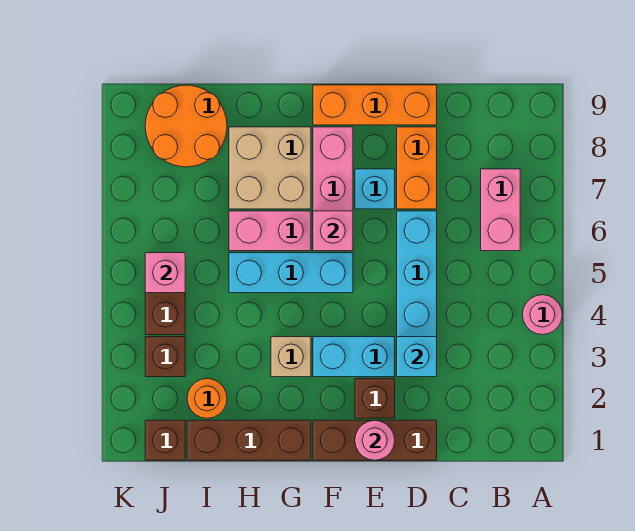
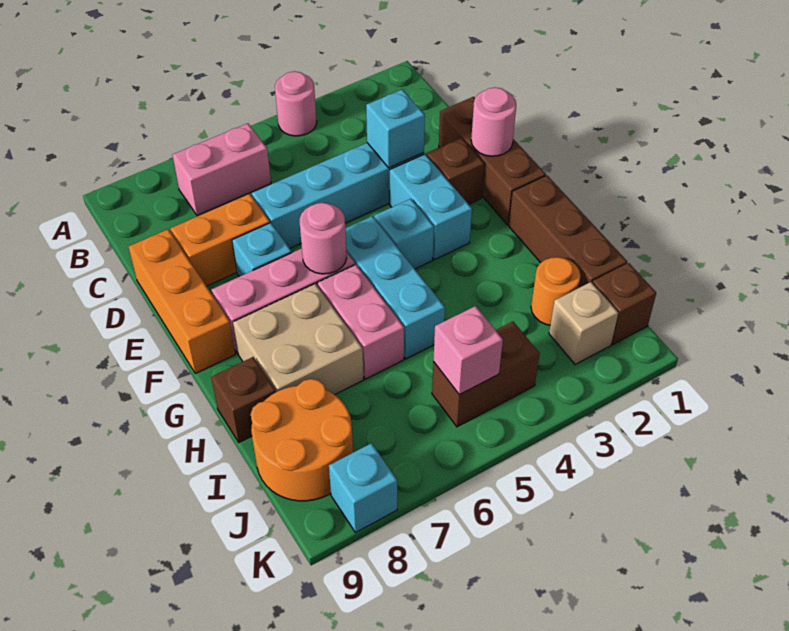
none -> cyan 1x1 brick [374,199,434,269]
pink 1x1 brick [313,211,353,251] -> pink 1x1 round brick [300,203,347,274]
tan 1x1 brick [271,337,311,377] -> tan 1x1 brick moved to [549,282,618,364]
brown 1x1 brick [145,337,185,377] -> brown 1x1 brick moved to [211,357,276,442]
none -> cyan 1x1 brick [329,443,397,533]

